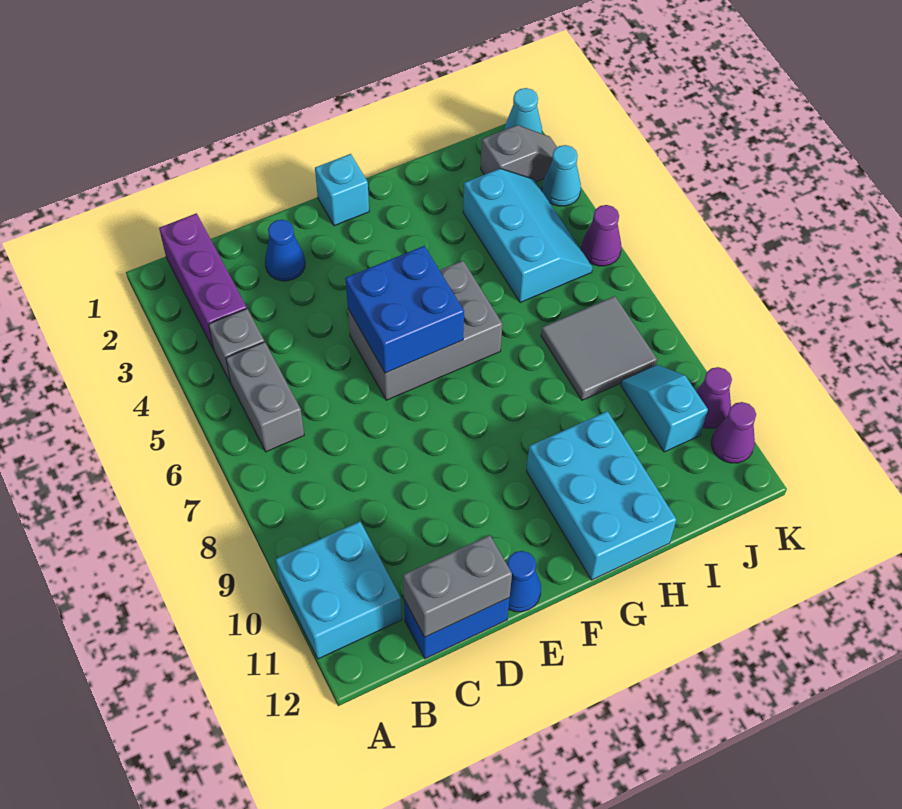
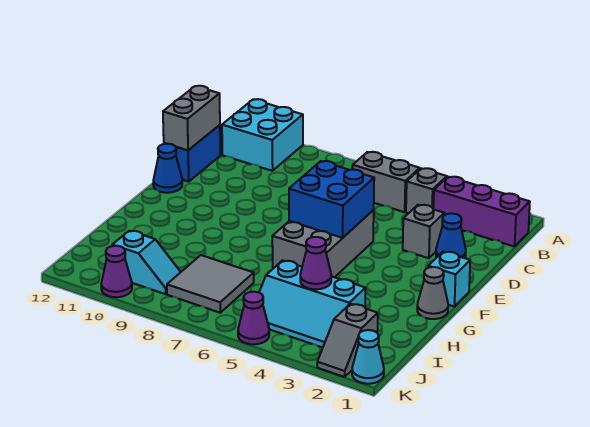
none -> grey 1x1 brick [403,205,444,258]
none -> grey 1x1 cone [417,267,448,319]
cyan 2x3 brick [526,411,676,580] -> none
cyan 1x1 cone [542,145,581,206] -> none
purple 1x1 cone [711,402,756,463] -> purple 1x1 cone moved to [300,237,331,289]

